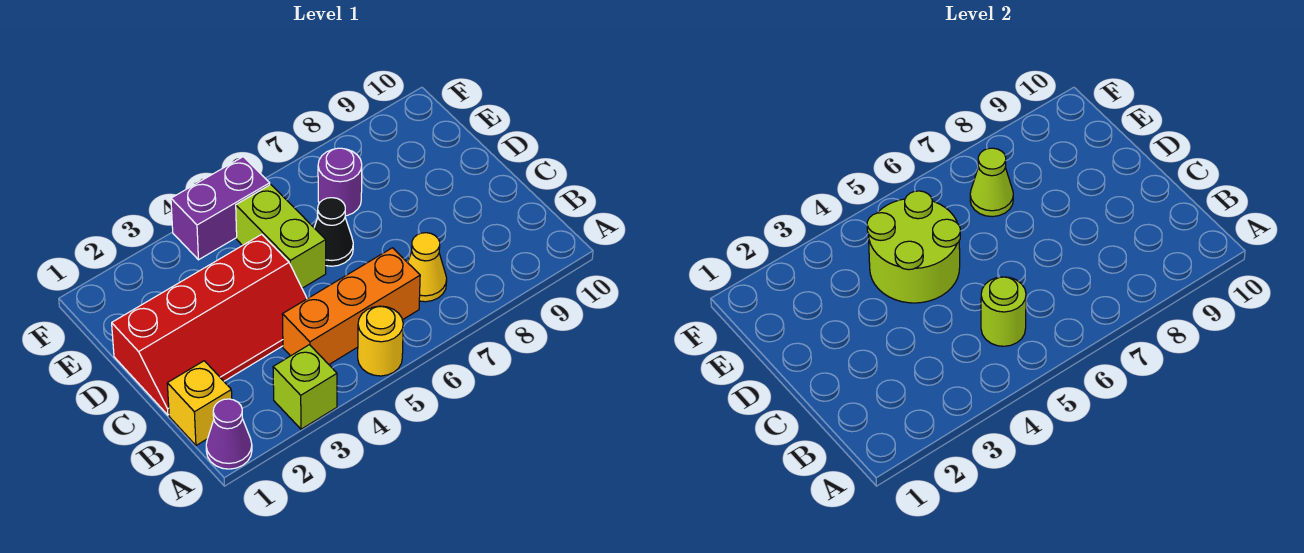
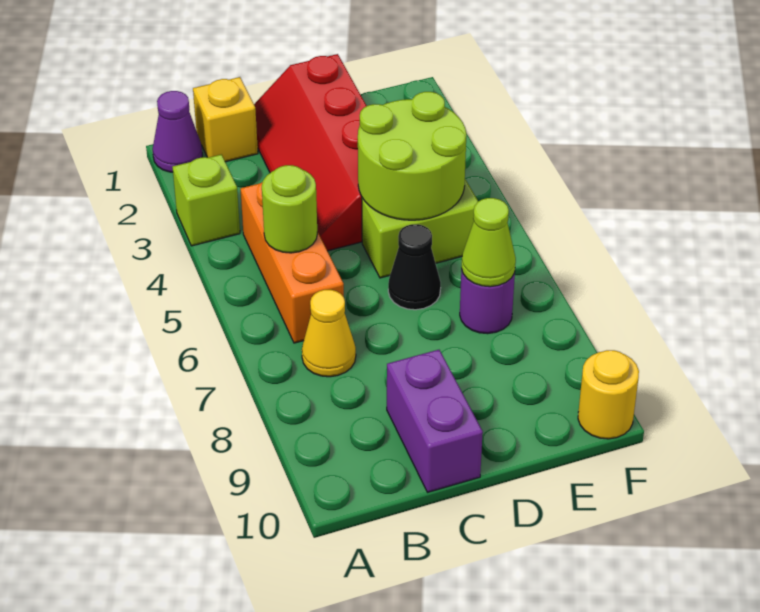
yellow 1x1 round brick [358,306,403,376] -> yellow 1x1 round brick moved to [578,350,639,439]
purple 1x2 brick [171,157,270,260] -> purple 1x2 brick moved to [387,350,483,492]

